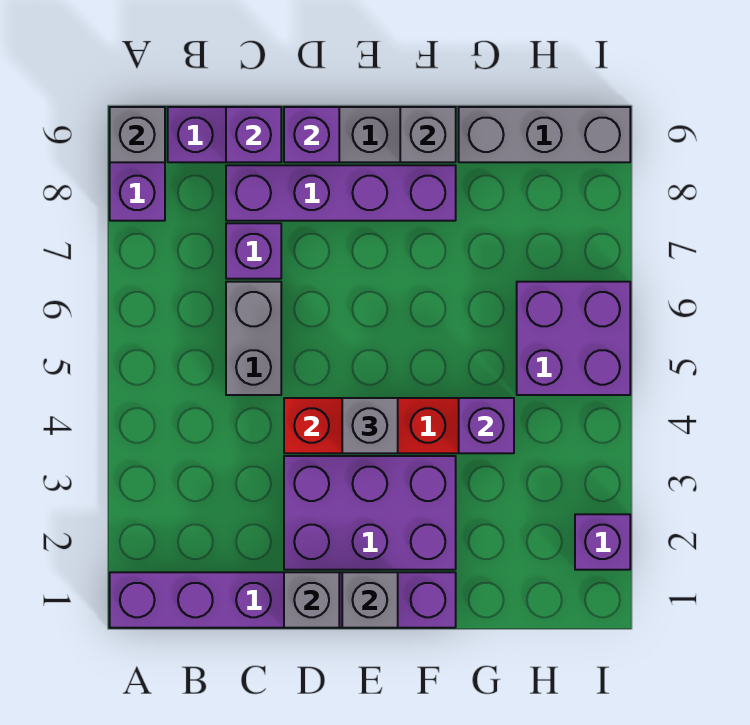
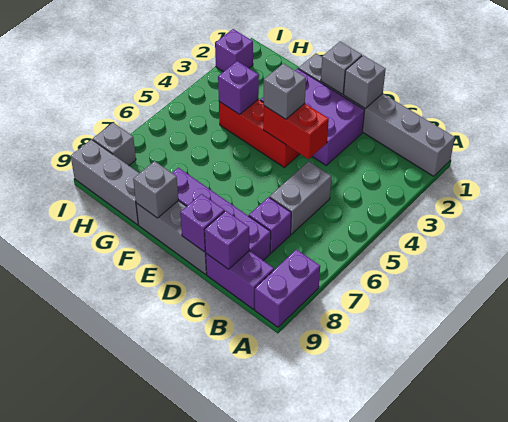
purple 1x6 brick [110,572,456,628] -> grey 1x6 brick [298,53,455,176]
grey 1x1 brick [110,107,165,162] -> grey 1x1 brick moved to [93,123,136,165]
purple 2x2 brick [517,282,630,395] -> none

